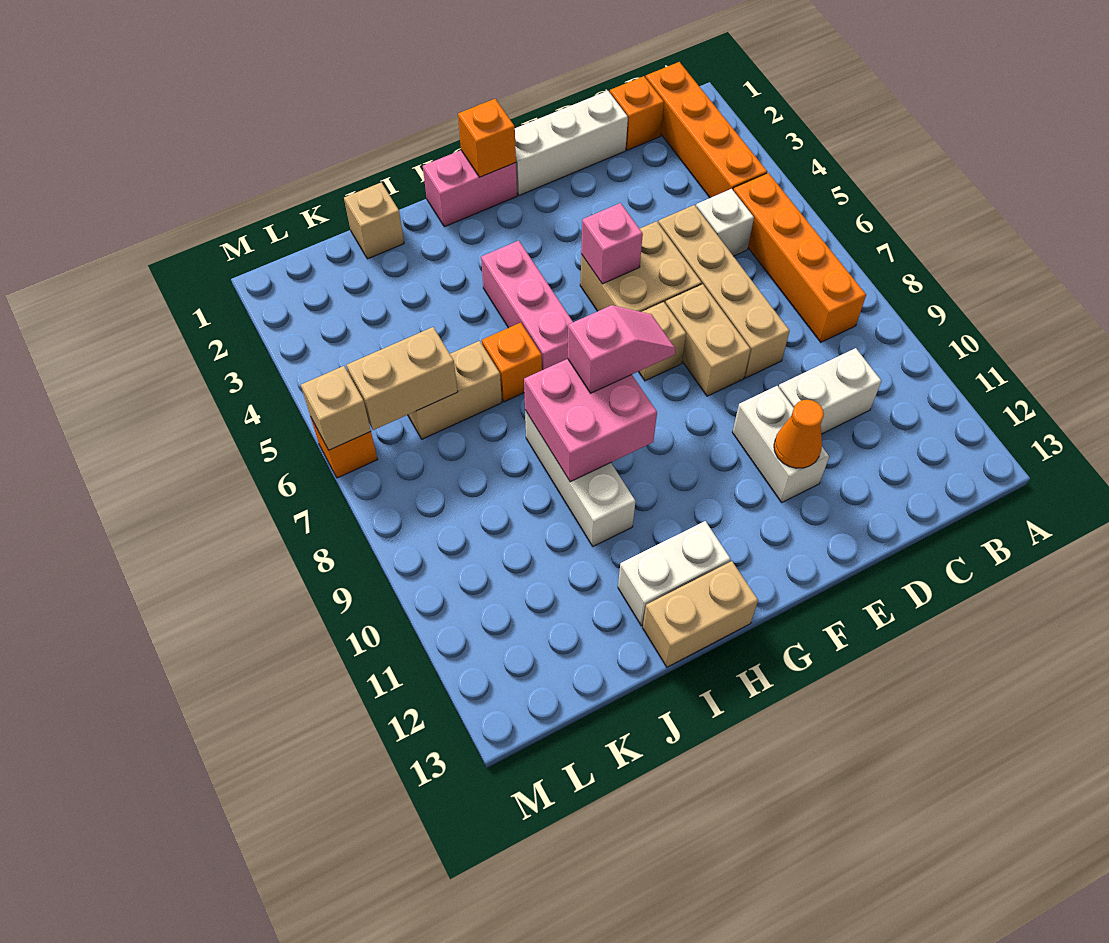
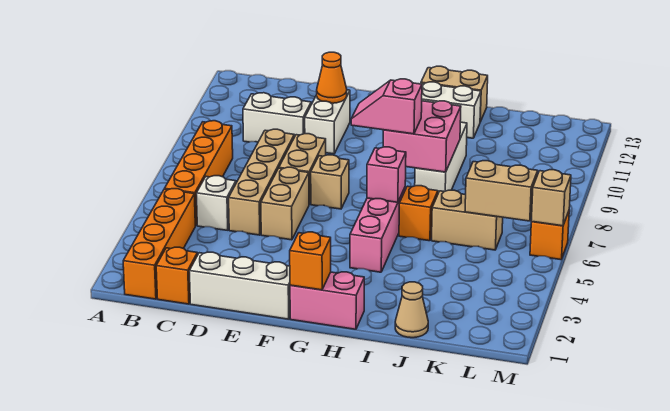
tan 2x2 brick [580,221,702,312] -> tan 1x2 brick [261,167,309,240]
pink 1x1 brick [581,203,643,284] -> pink 1x1 brick moved to [367,147,406,202]
tan 1x1 brick [344,182,404,259] -> tan 1x1 cone [395,282,428,338]

